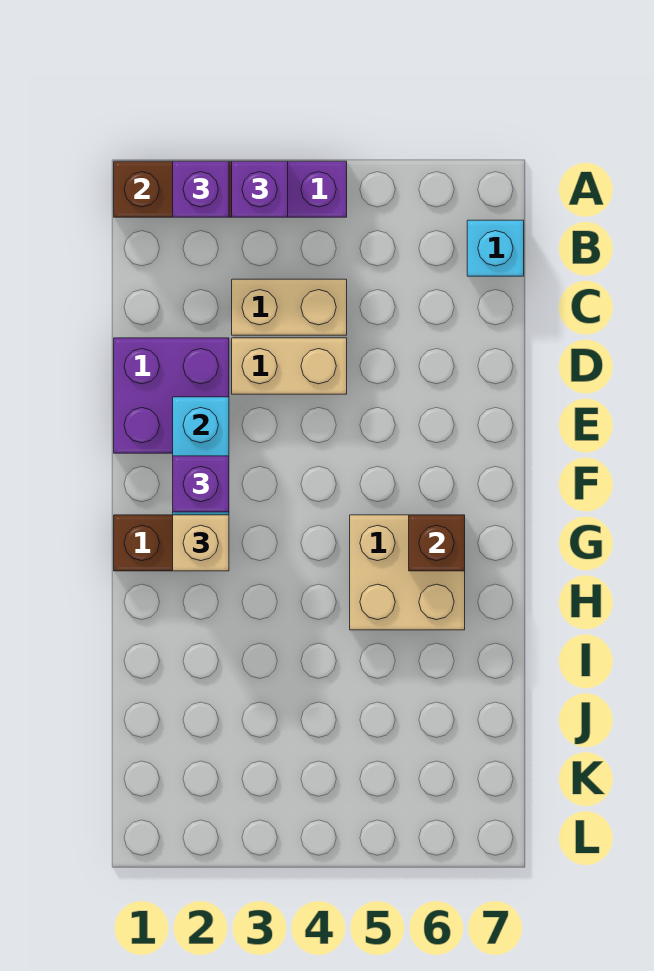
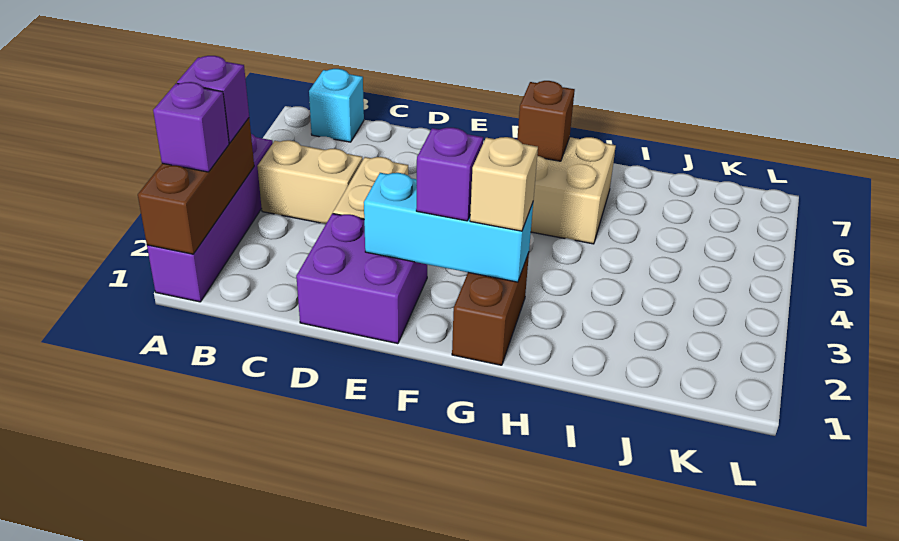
tan 1x2 brick [232,279,347,335] -> tan 1x2 brick turned to [257,140,363,224]

